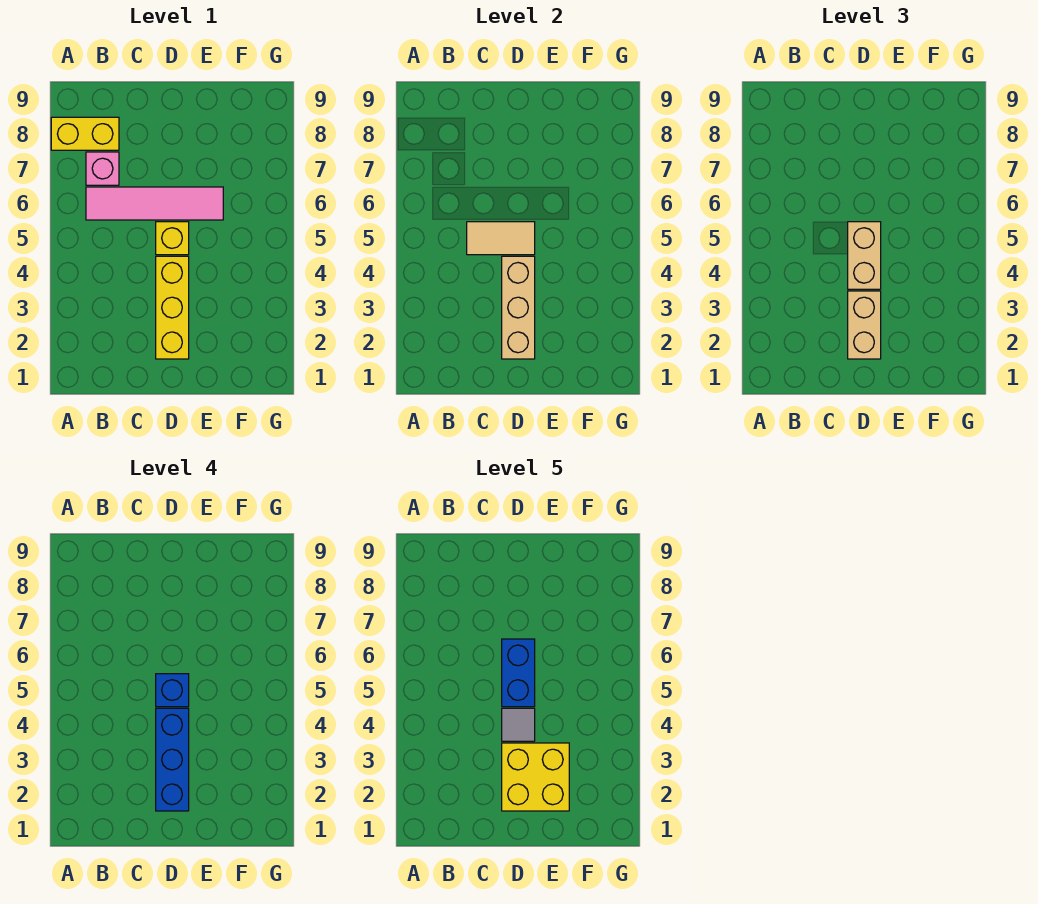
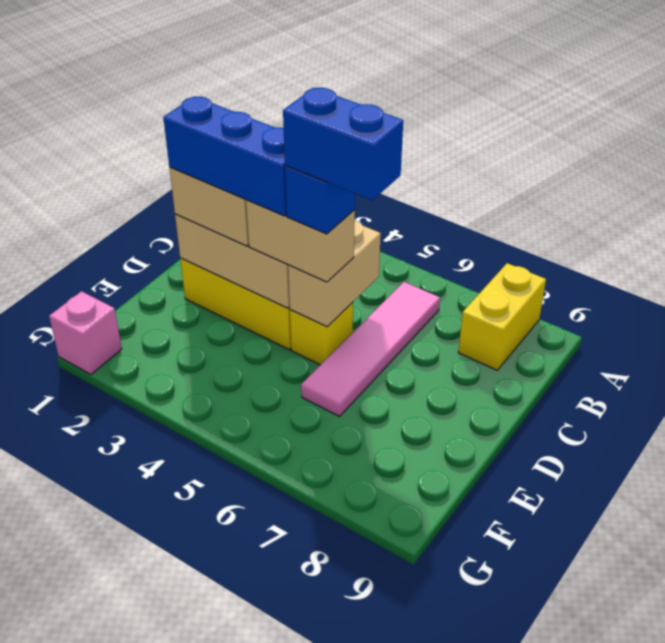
pink 1x1 brick [86,152,119,185] -> pink 1x1 brick moved to [49,291,122,374]
tan 1x2 tile [467,222,535,255] -> tan 1x2 brick [288,221,381,327]
yellow 2x2 brick [502,743,569,811] -> none
grey 1x1 tile [502,708,535,741] -> none

